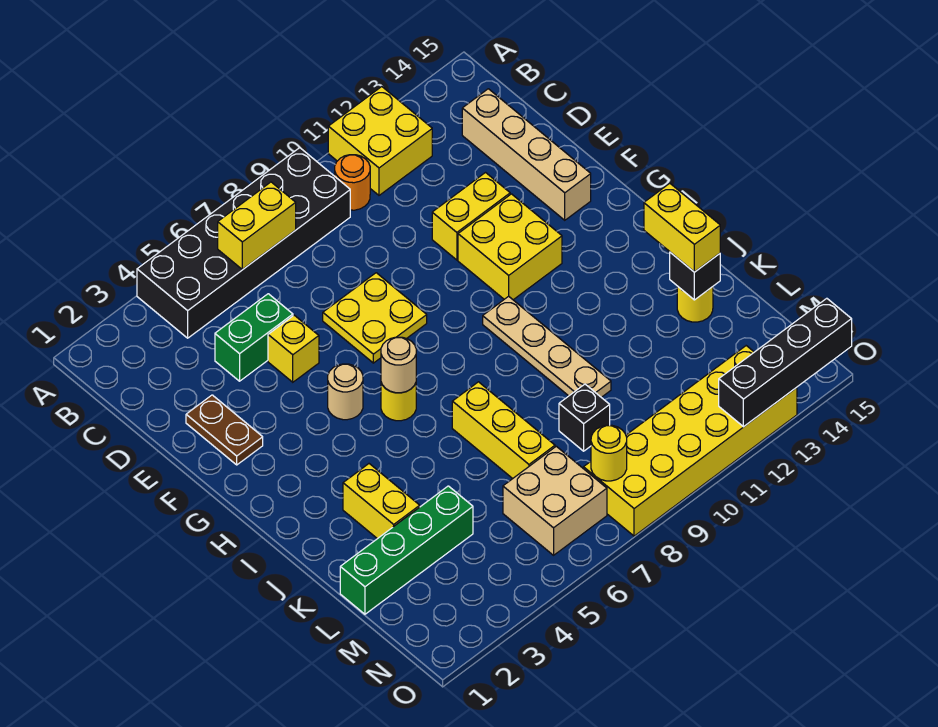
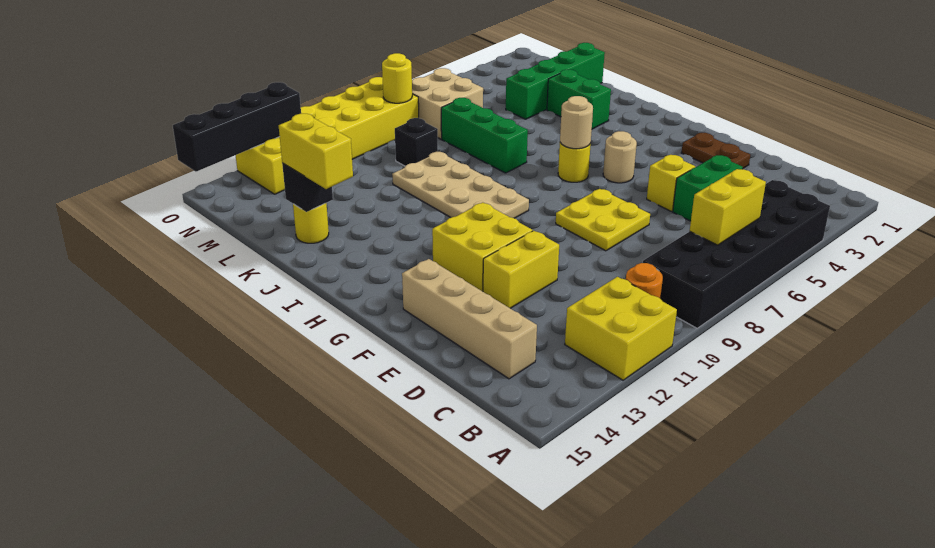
tan 1x4 plate [483,296,611,397] -> tan 2x4 plate [392,152,529,218]
yellow 1x2 brick [343,464,420,539] -> green 1x2 brick [547,70,611,129]
yellow 1x3 brick [452,382,555,479] -> green 1x3 brick [441,98,528,173]

